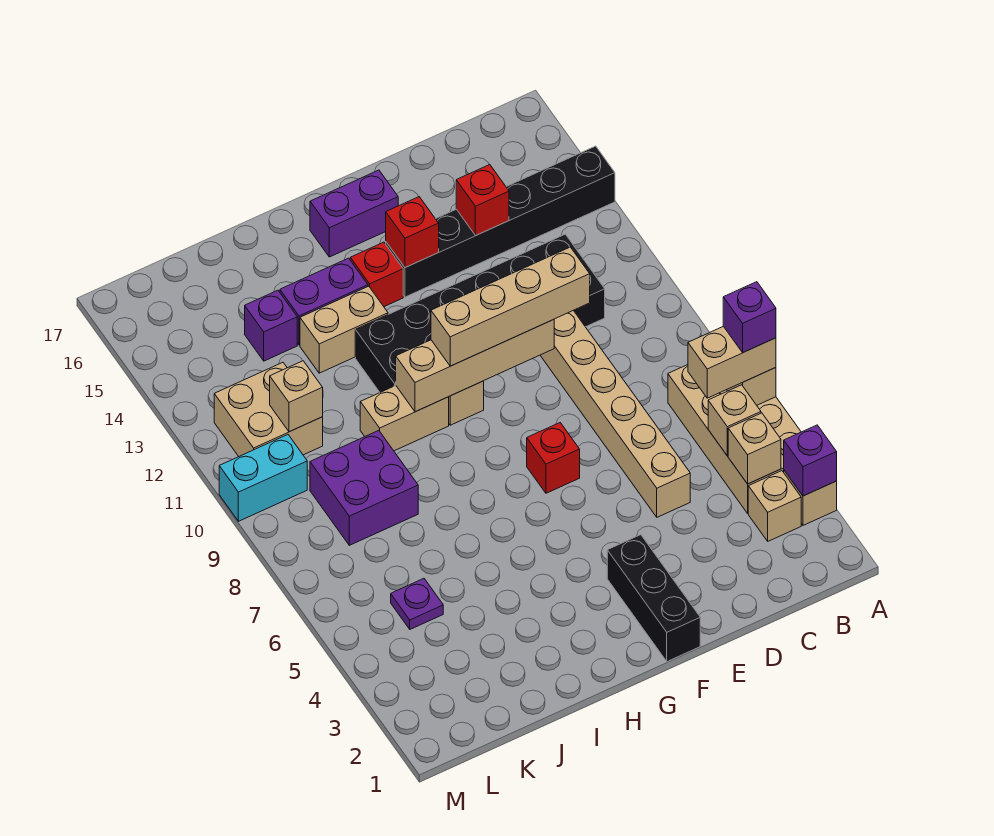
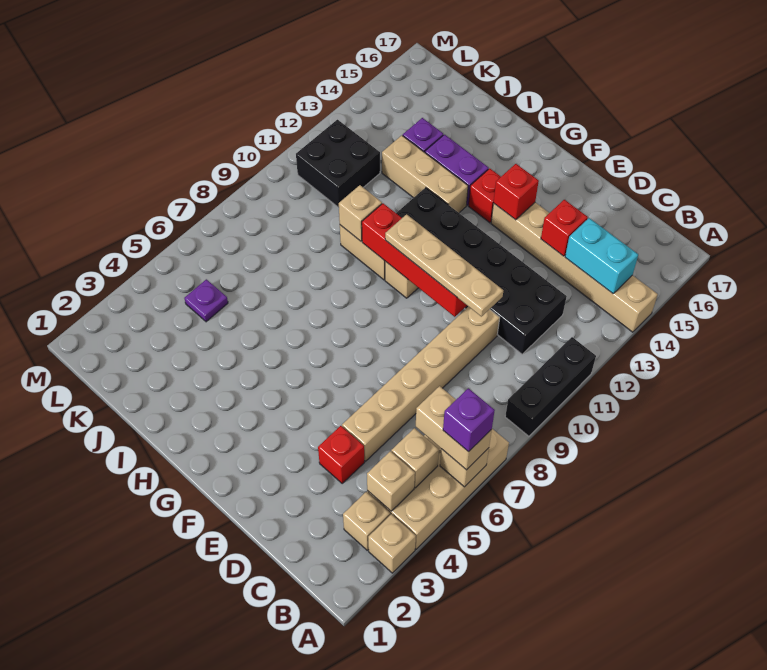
purple 1x1 brick [784,425,837,496] -> none
black 1x6 brick [386,146,615,297] -> tan 1x6 brick [491,202,658,332]
tan 1x4 brick [431,247,590,366] -> tan 1x4 plate [385,214,503,317]
tan 1x4 brick [396,320,554,412] -> red 1x4 brick [362,203,467,317]
black 1x3 brick [607,535,700,662] -> black 1x3 brick moved to [505,337,596,436]
red 1x1 brick [527,423,580,493] -> red 1x1 brick moved to [318,426,365,483]
purple 1x2 brick [310,170,398,257] -> none
tan 1x2 brick [300,286,388,373] -> tan 1x3 brick [382,135,468,213]
purple 2x2 brick [310,430,418,545] -> none
tan 2x2 brick [214,362,323,456] -> black 2x2 brick [296,120,380,208]
tan 1x1 brick [270,361,323,432] -> tan 1x1 brick moved to [339,185,382,241]
cyan 1x2 brick [219,435,307,521] -> cyan 1x2 brick moved to [565,218,638,293]

